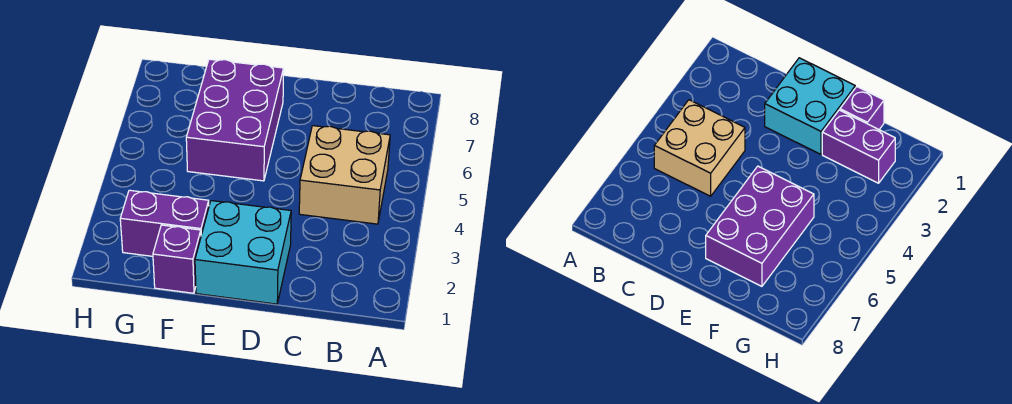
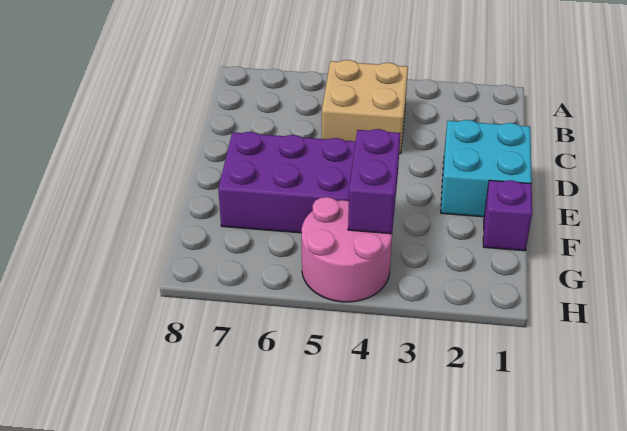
purple 1x2 brick [120,190,209,256] -> purple 1x2 brick moved to [348,129,400,234]
none -> pink 2x2 round brick [302,197,392,302]

